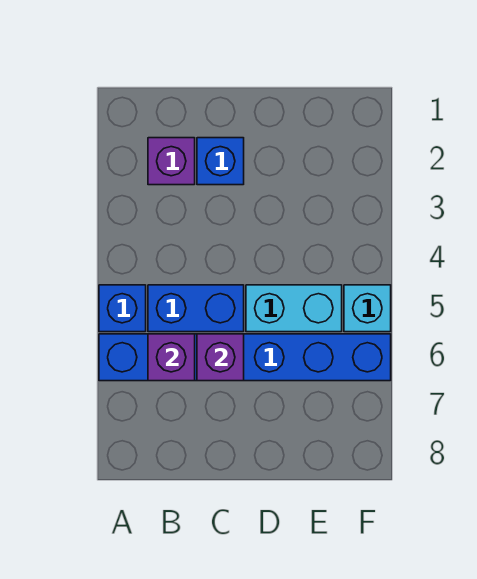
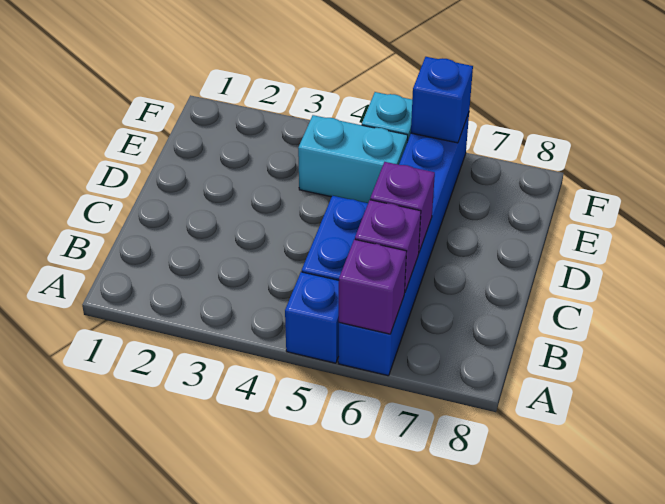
purple 1x1 brick [148,138,195,185] -> purple 1x1 brick moved to [339,239,407,334]
blue 1x1 brick [197,138,244,185] -> blue 1x1 brick moved to [411,57,473,143]
cyan 1x2 brick [246,285,342,332] -> cyan 1x2 brick turned to [298,115,408,203]

